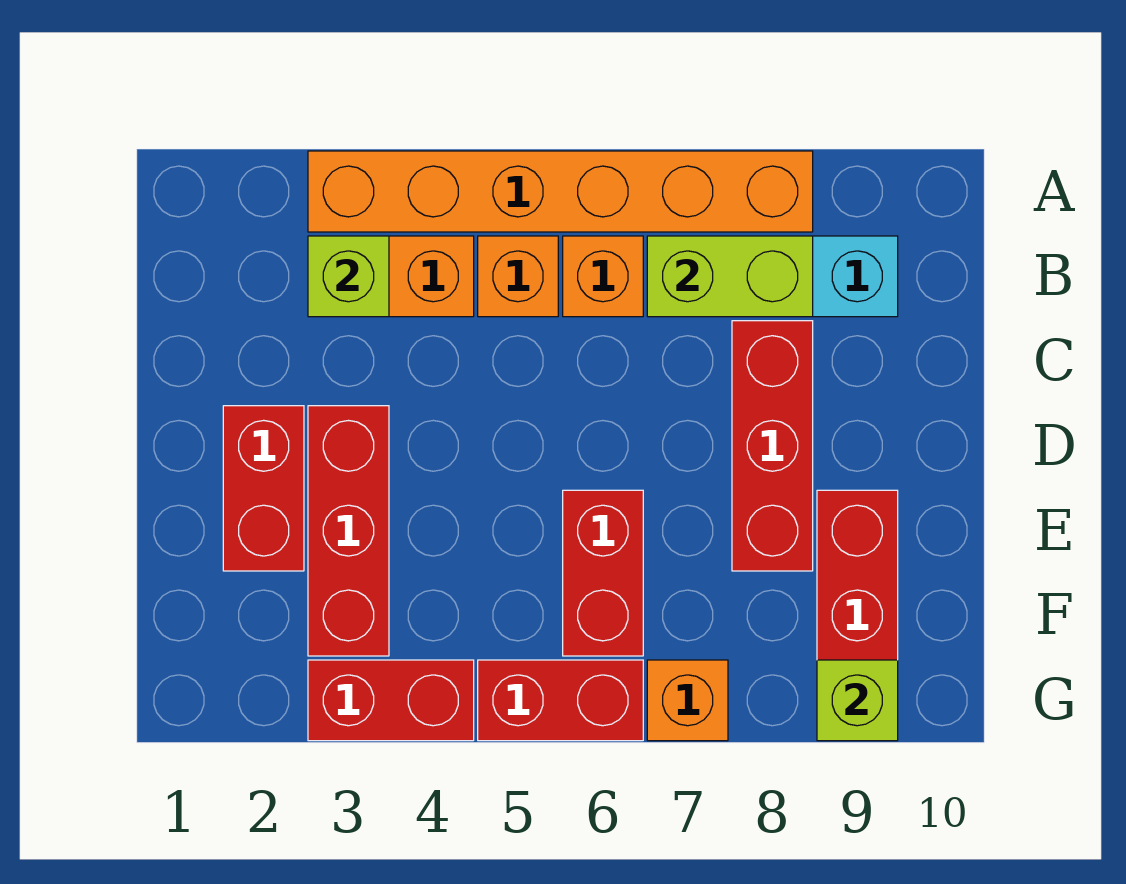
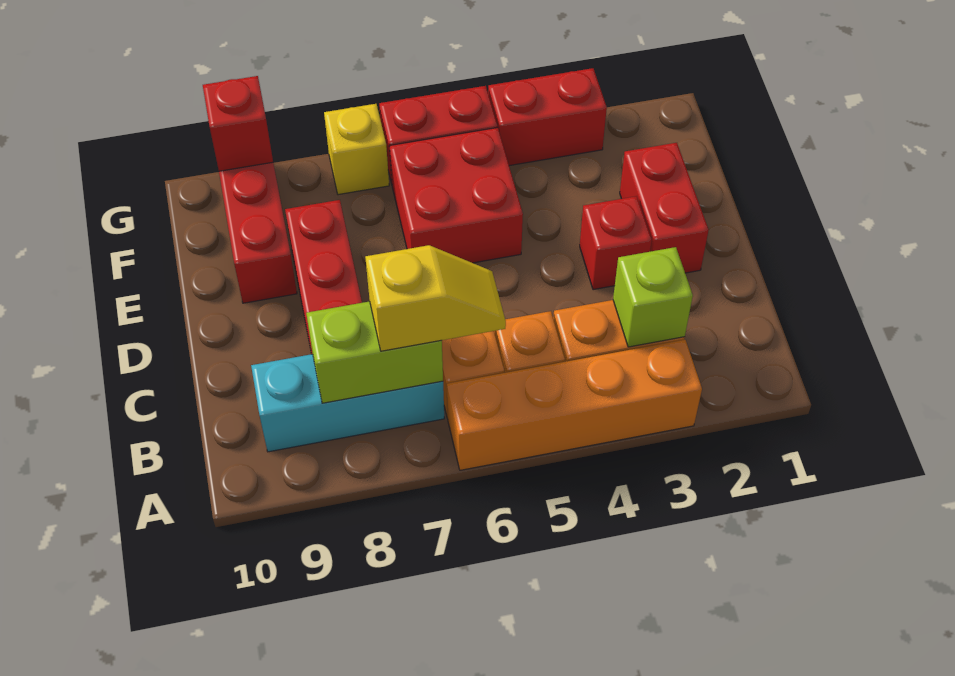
orange 1x6 brick [308,151,813,232] -> orange 1x4 brick [447,340,702,470]
none -> yellow 1x2 slope [365,245,506,351]
red 1x3 brick [308,406,389,656] -> red 1x1 brick [580,196,652,290]
red 1x2 brick [563,490,643,656] -> red 2x2 brick [390,128,523,263]
orange 1x1 brick [647,660,728,741] -> yellow 1x1 brick [324,104,389,195]
lime 1x1 brick [817,660,898,741] -> red 1x1 brick [203,76,273,171]

